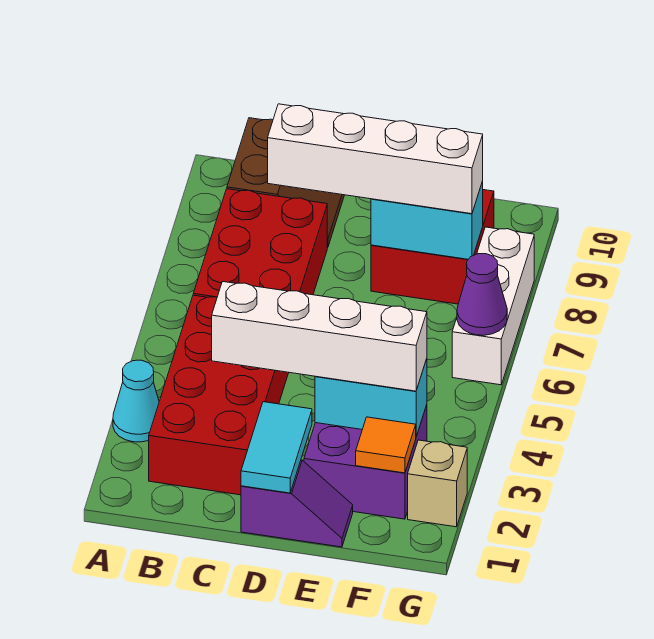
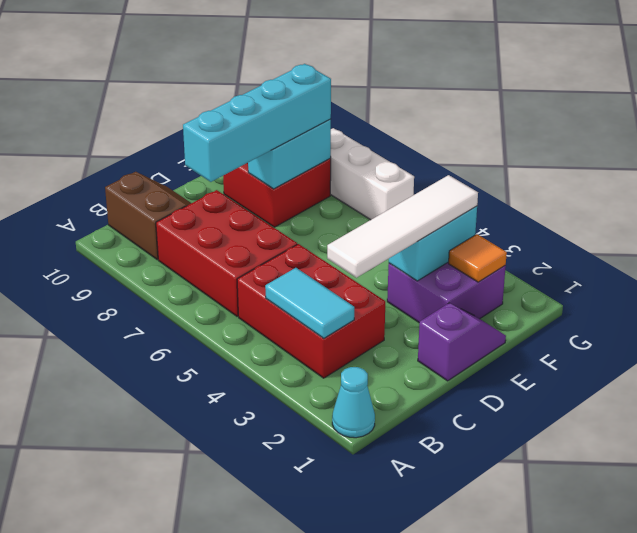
cyan 1x1 cone [113,360,159,442] -> cyan 1x1 cone moved to [332,367,375,438]
red 2x4 brick [149,295,289,495] -> red 2x3 brick [237,244,385,378]
white 1x4 brick [212,282,427,391] -> white 1x4 tile [327,175,478,278]
white 1x4 brick [268,104,483,214] -> cyan 1x4 brick [183,64,331,182]
cyan 1x2 tile [241,402,312,493] -> cyan 1x2 tile moved to [265,268,354,338]
tan 1x1 brick [408,440,467,527] -> none
purple 1x1 cone [457,254,507,335] -> none

